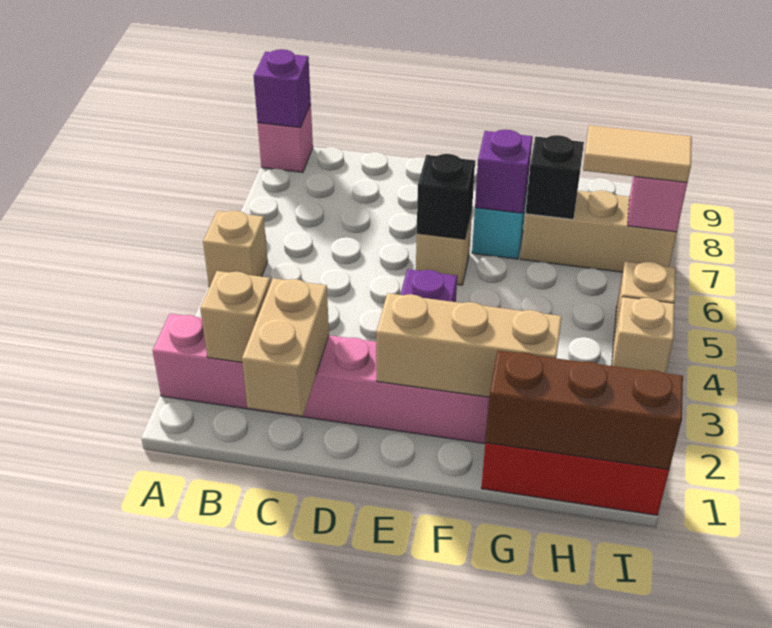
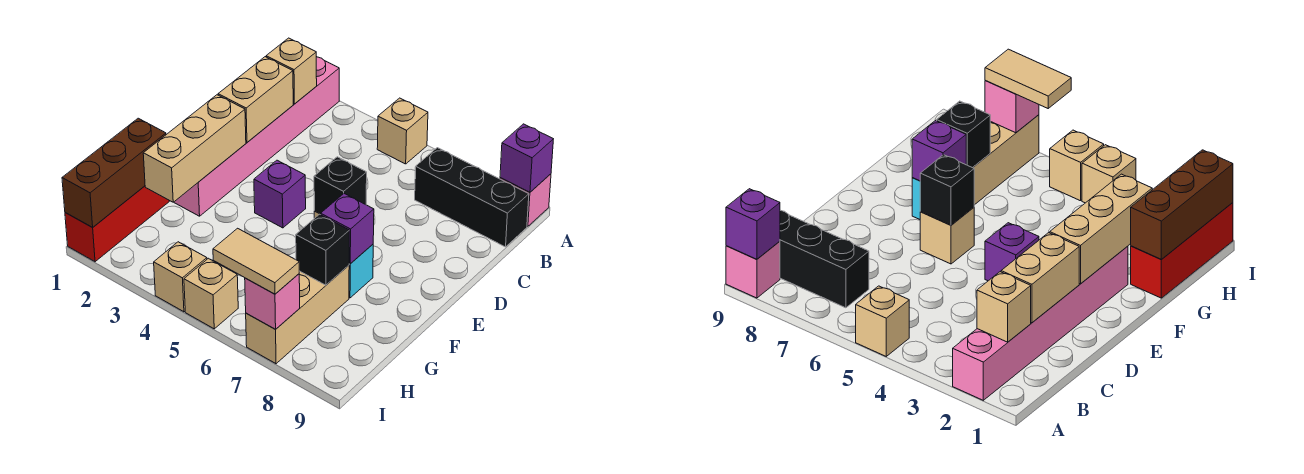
none -> black 1x3 brick [415,148,529,247]
tan 1x2 brick [242,278,329,416] -> tan 1x2 brick turned to [218,57,293,142]
tan 1x2 tile [583,125,692,183] -> tan 1x2 tile turned to [213,228,299,294]

